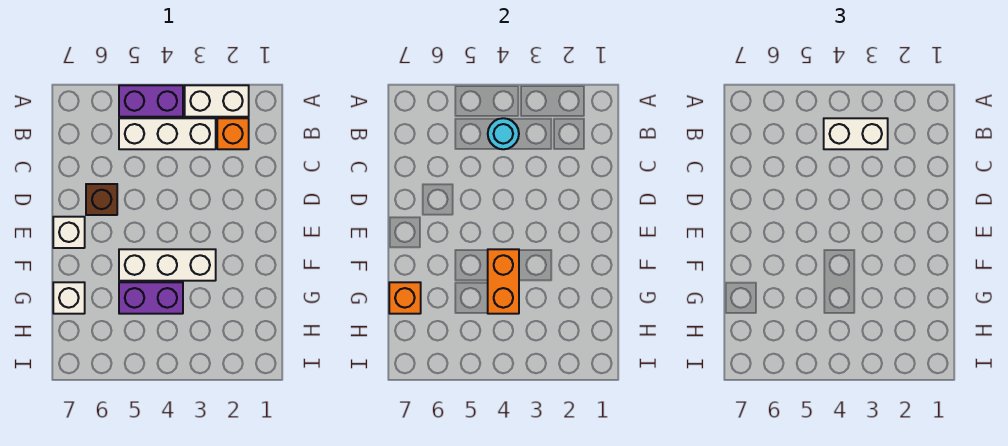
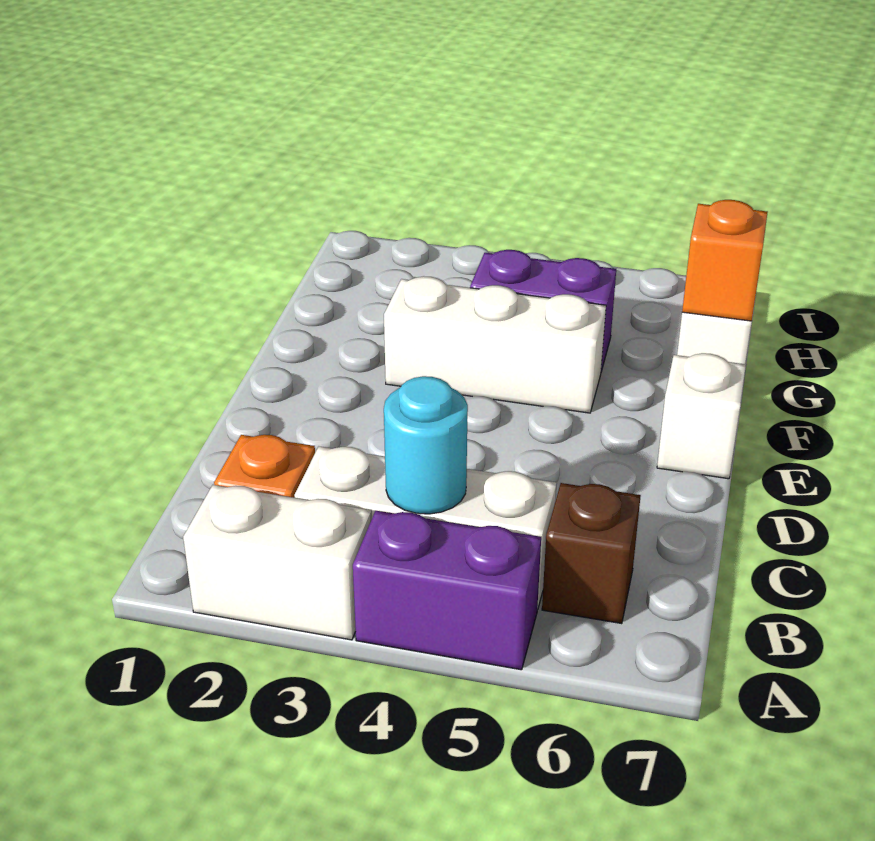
white 1x2 brick [824,118,888,149] -> none
brown 1x1 brick [86,184,117,215] -> brown 1x1 brick moved to [542,483,641,624]
orange 1x2 brick [488,249,519,314] -> none

